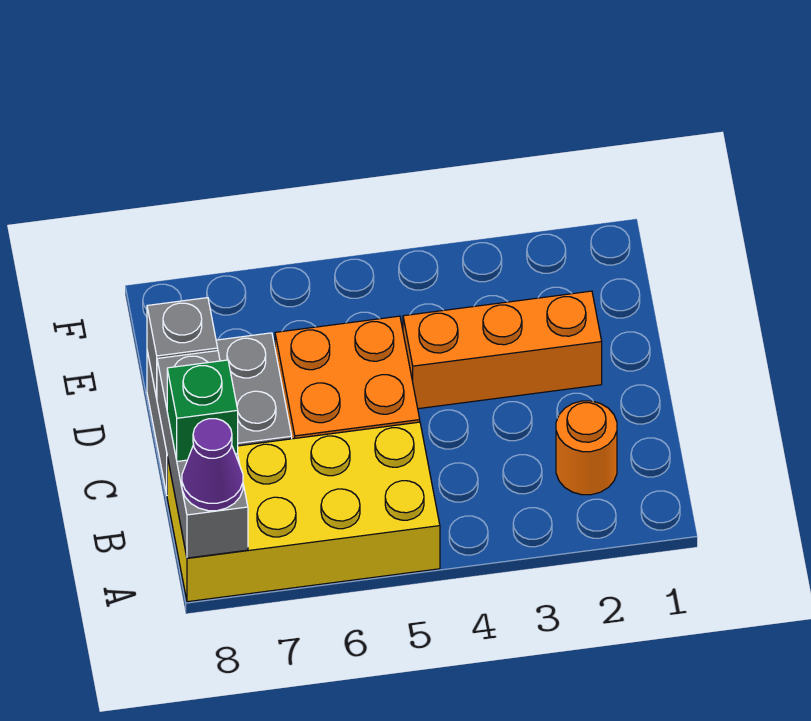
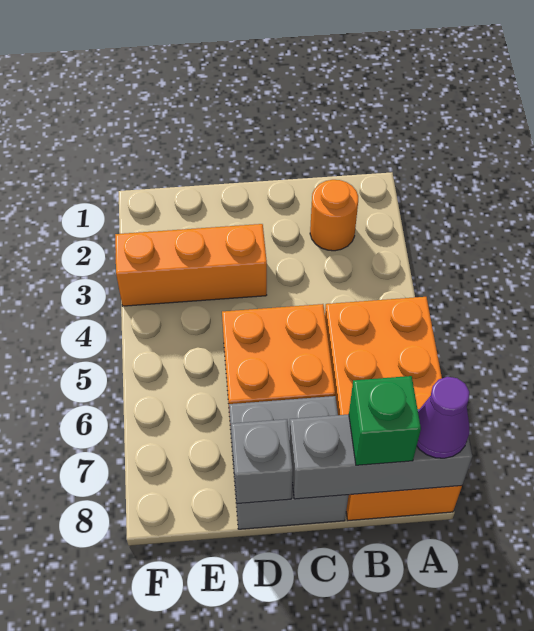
yellow 2x4 brick [167,422,440,602] -> orange 2x4 brick [325,297,462,520]
orange 1x3 brick [403,291,602,409] -> orange 1x3 brick turned to [115,224,267,306]

